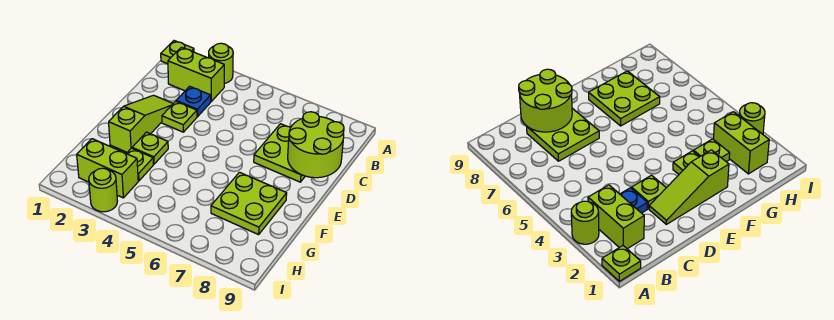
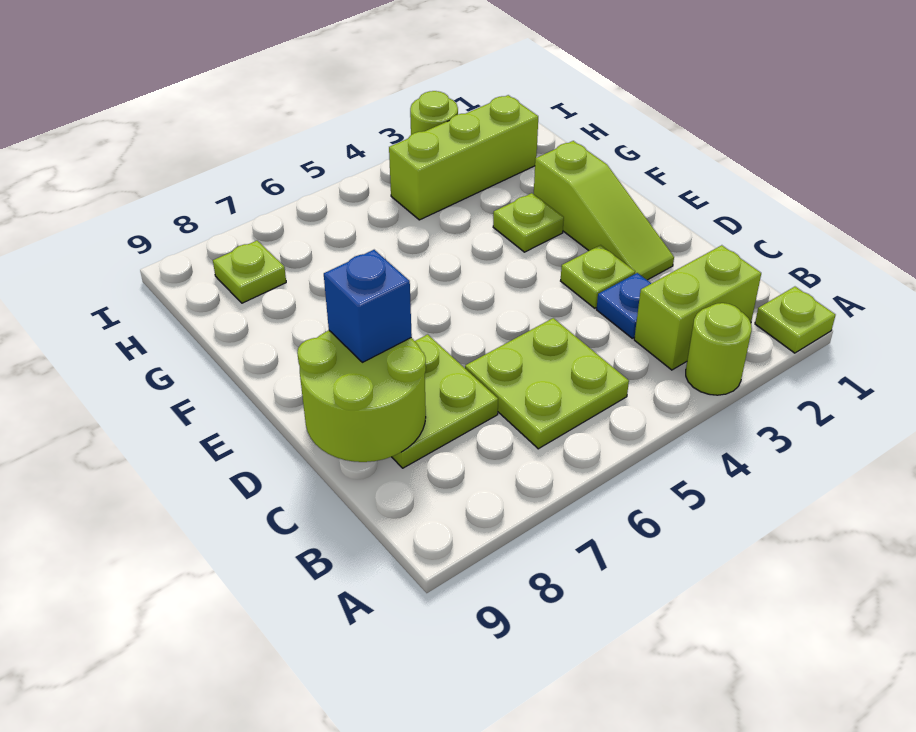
none -> blue 1x1 brick [324,250,412,362]
lime 2x2 plate [211,172,287,235] -> lime 2x2 plate moved to [465,318,629,449]
lime 1x1 plate [126,148,153,181] -> lime 1x1 plate moved to [213,241,286,303]
lime 1x2 brick [77,139,138,198] -> lime 1x3 brick [389,95,538,220]

